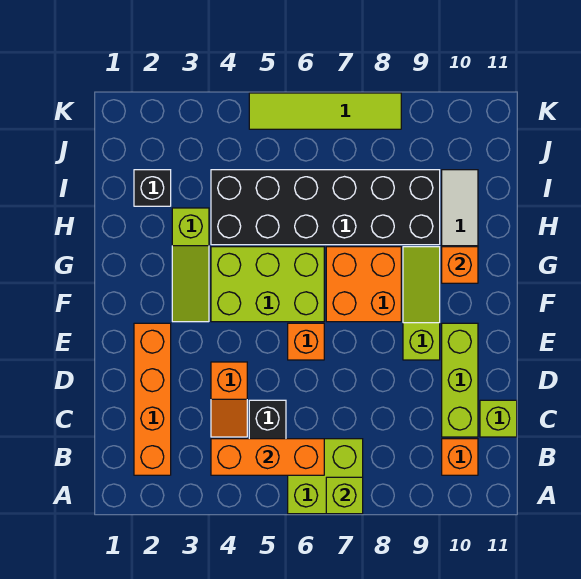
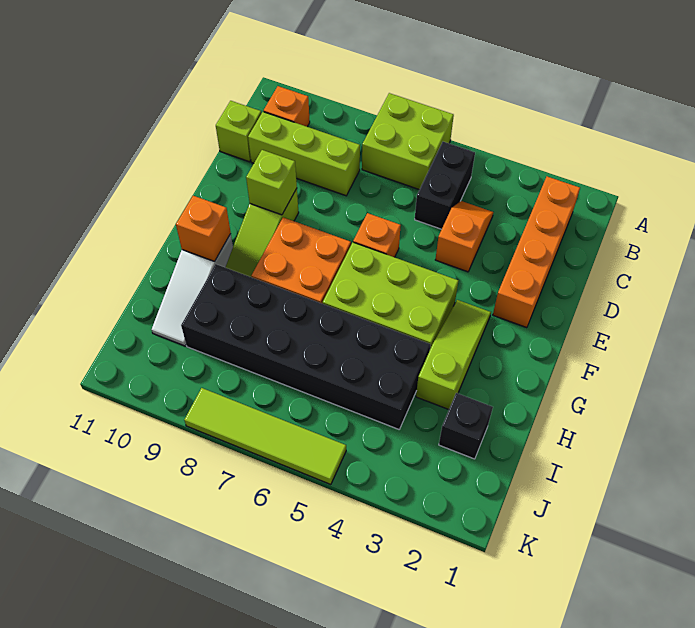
lime 1x1 brick [326,477,363,514] -> lime 1x1 brick moved to [246,150,297,215]
orange 1x3 brick [211,439,324,475] -> none
lime 1x3 brick [442,323,478,437] -> lime 1x3 brick turned to [248,112,360,196]

